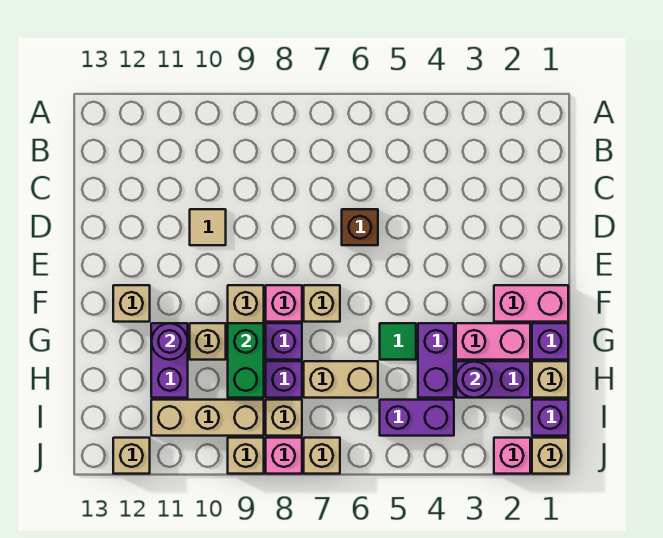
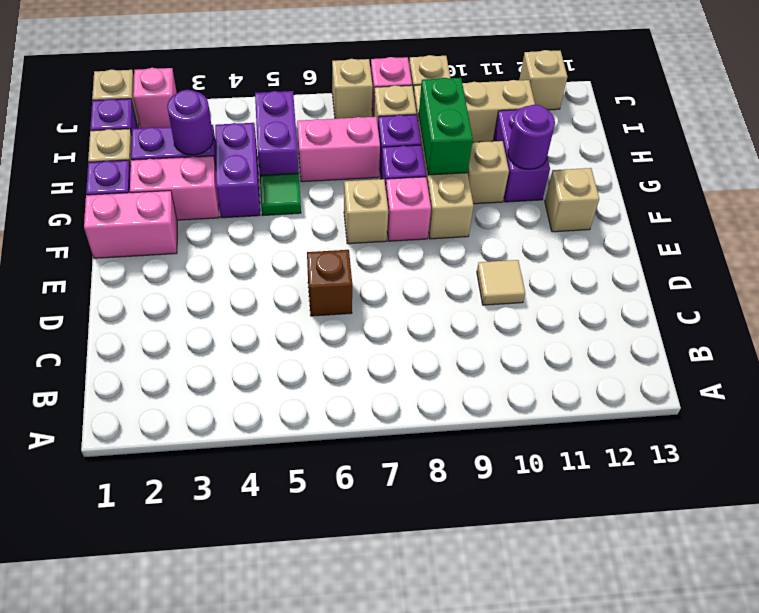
tan 1x2 brick [304,361,378,398] -> pink 1x2 brick [297,117,380,182]
purple 1x2 brick [380,400,454,436] -> purple 1x2 brick turned to [255,91,298,175]

